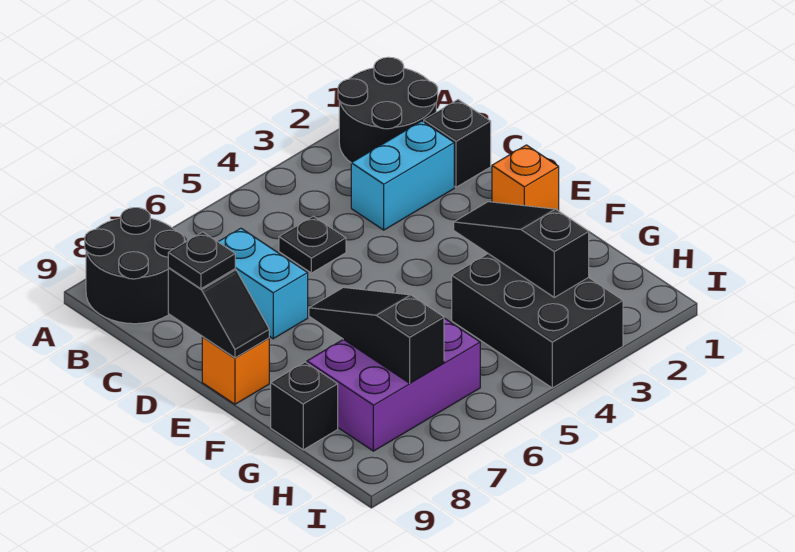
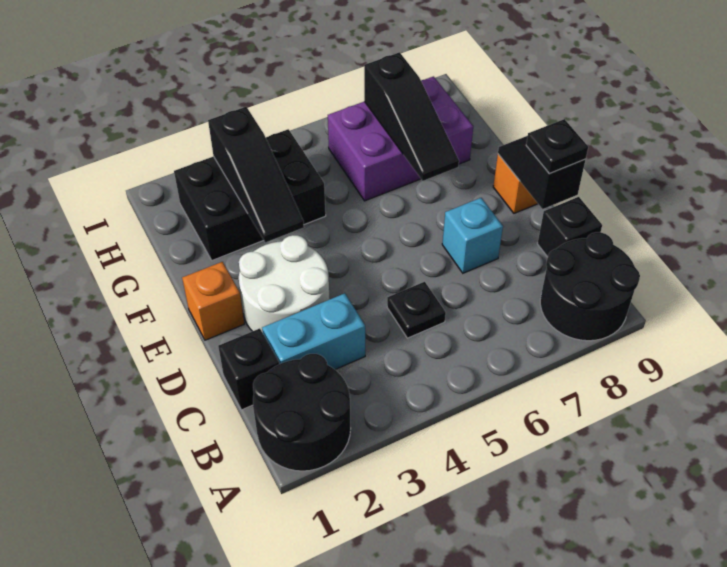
cyan 1x2 brick [218,228,308,339] -> cyan 1x1 brick [442,198,503,273]
none -> white 2x2 round brick [239,235,330,333]
black 2x3 brick [452,254,623,388] -> black 2x3 brick turned to [174,129,326,260]
black 1x1 brick [271,362,338,450] -> black 1x1 brick moved to [537,197,602,257]

